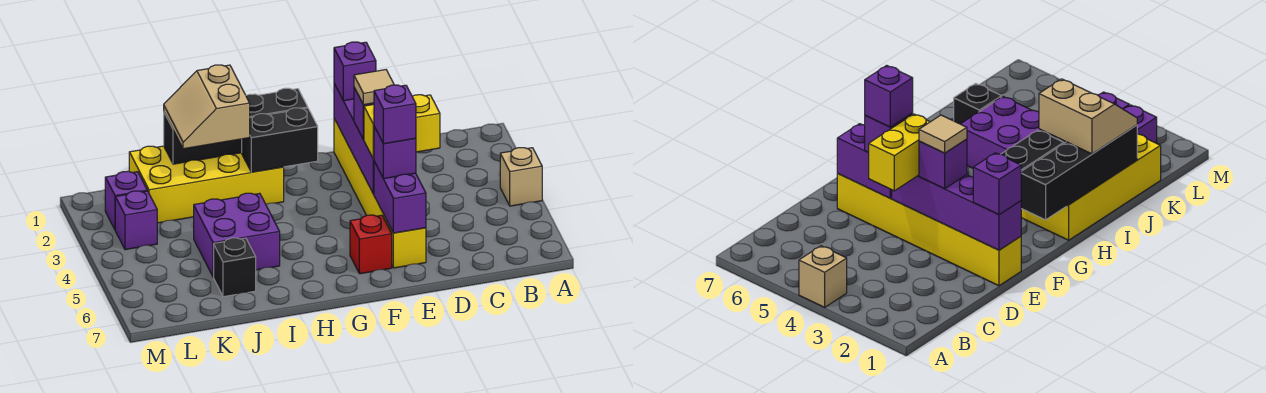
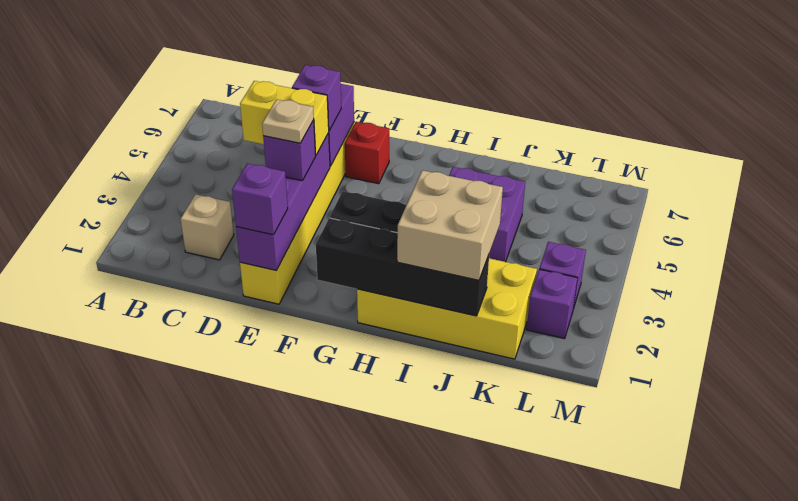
tan 1x1 brick [500,148,542,206] -> tan 1x1 brick moved to [181,194,234,260]
tan 1x1 tile [354,70,394,105] -> tan 1x1 plate [262,99,314,143]
purple 1x1 brick [374,85,416,144] -> none
tan 2x2 slope [164,65,250,149] -> tan 2x2 brick [397,170,503,280]
black 1x1 brick [214,238,256,297] -> none

